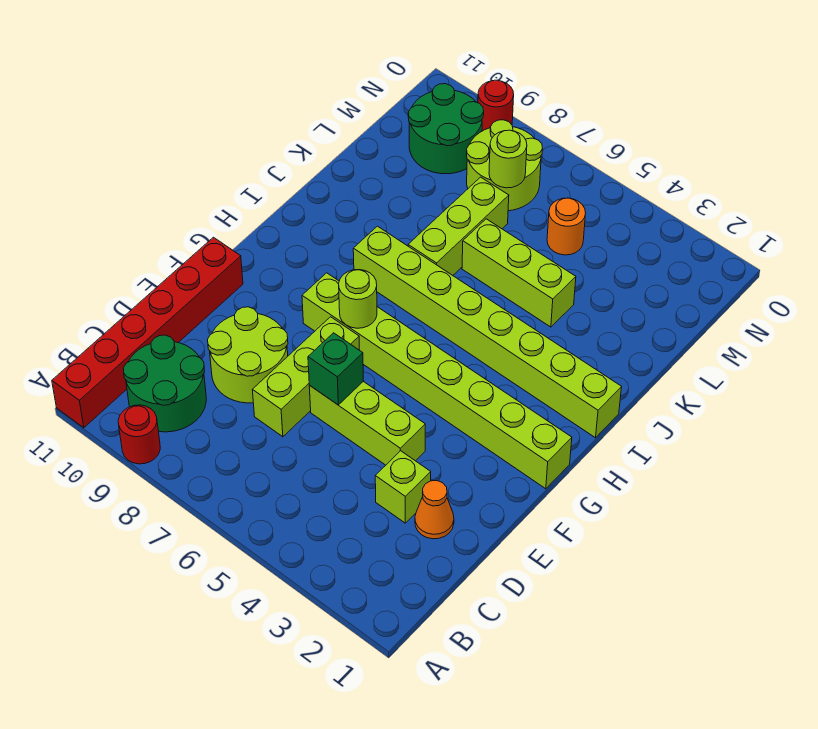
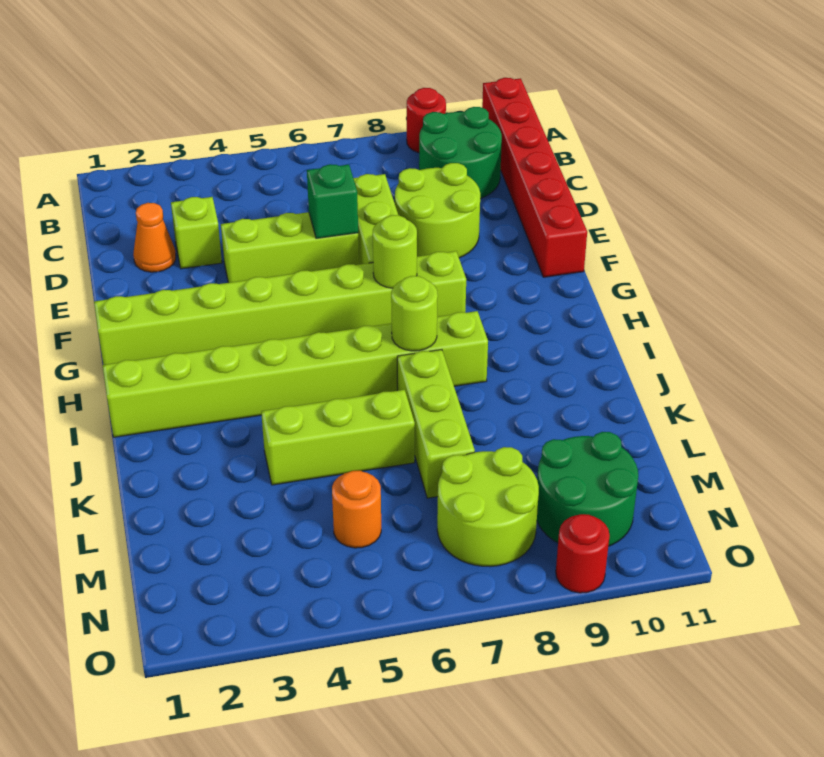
lime 1x1 round brick [489,130,527,188] -> lime 1x1 round brick moved to [391,276,438,351]

